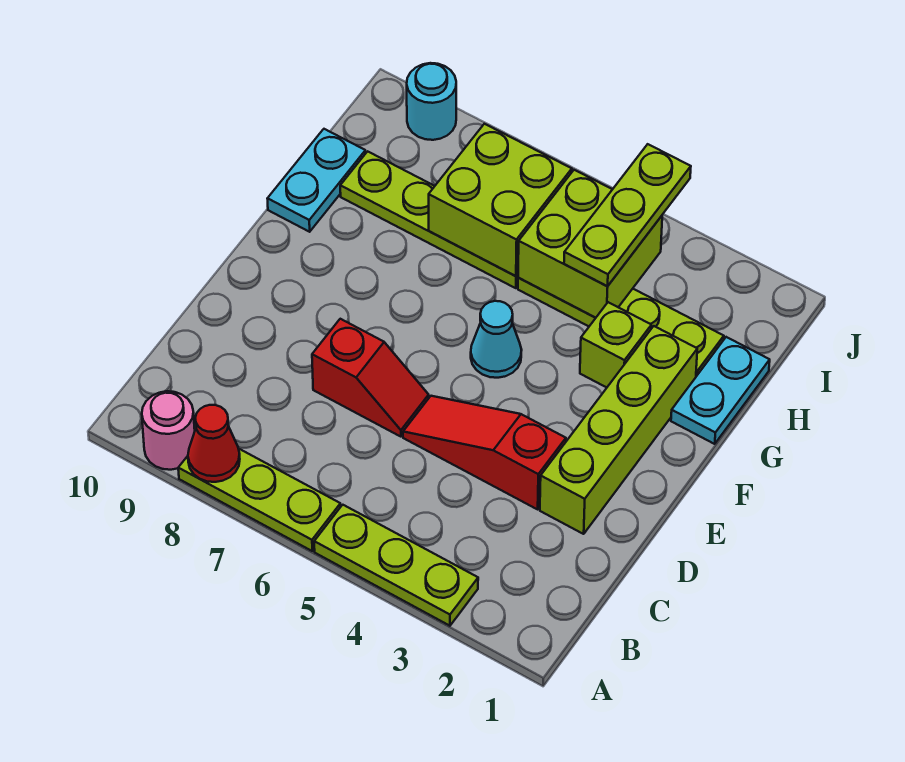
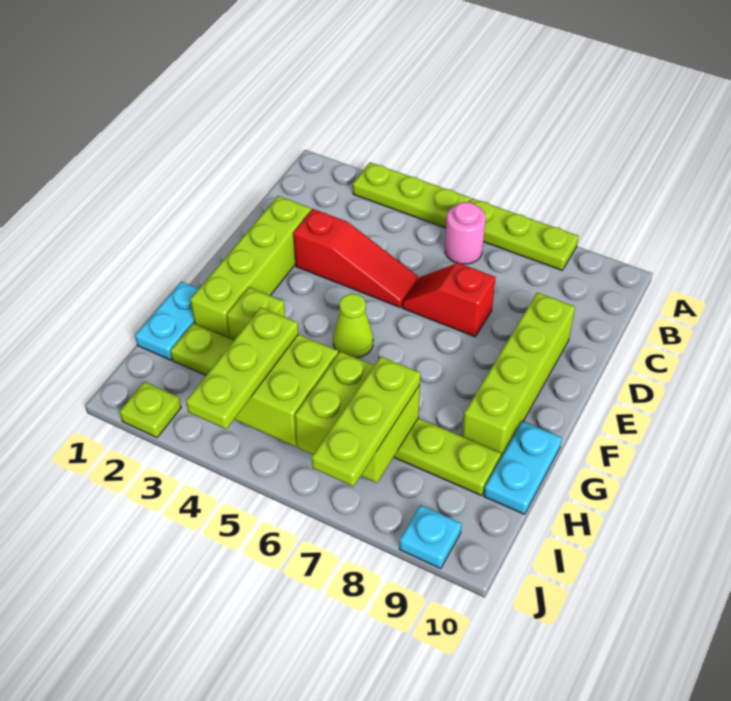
red 1x1 cone [188,405,240,482] -> none
pink 1x1 round brick [142,391,195,470] -> pink 1x1 round brick moved to [445,202,486,264]
none -> lime 1x4 brick [462,292,575,457]
cyan 1x1 cone [471,301,522,378] -> lime 1x1 cone [333,294,373,358]
none -> lime 1x3 plate [312,357,421,486]
none -> lime 1x1 plate [120,382,181,438]
cyan 1x1 round brick [407,63,456,140] -> cyan 1x1 plate [399,505,462,568]

